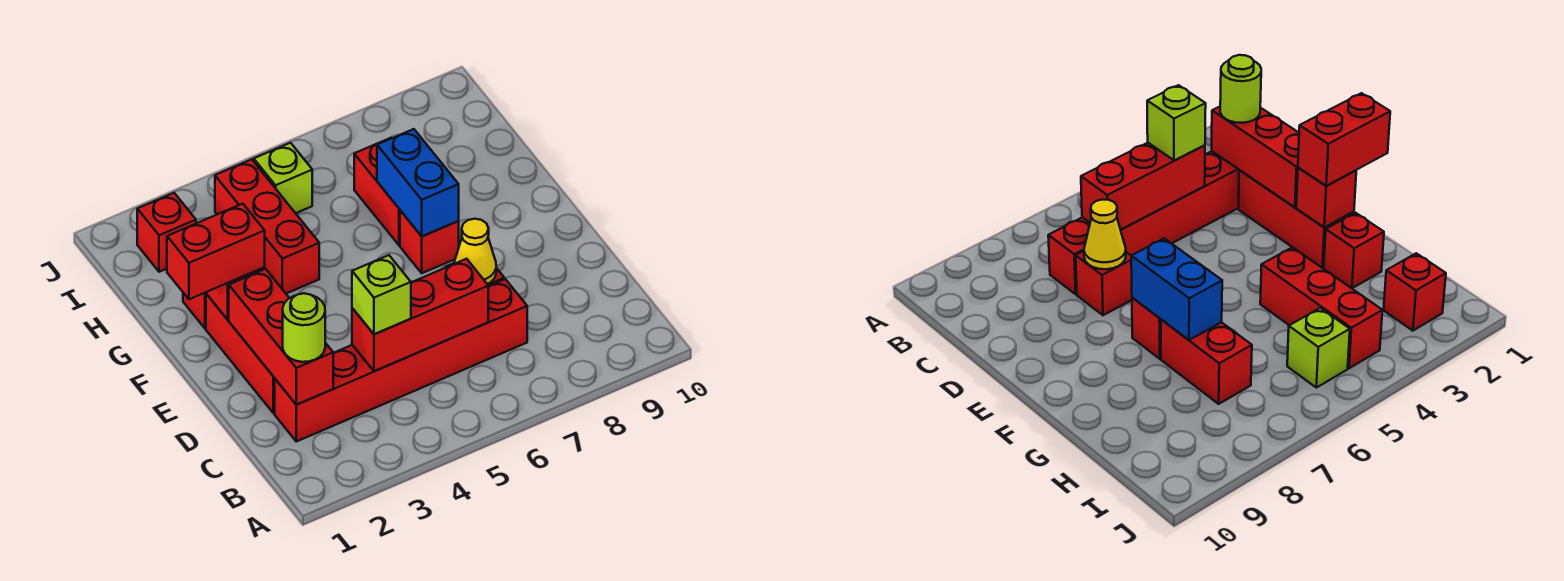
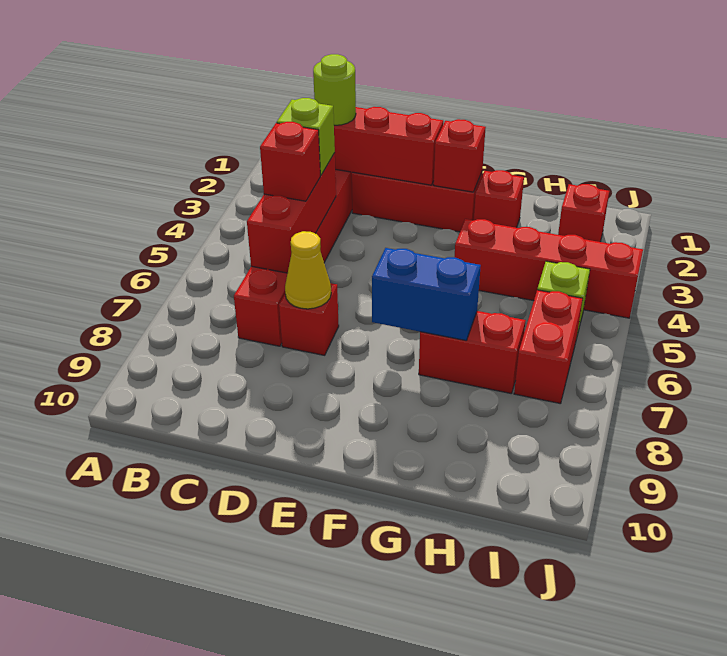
red 1x2 brick [167,204,265,299] -> red 1x2 brick moved to [514,290,583,404]
red 1x1 brick [400,210,459,273] -> red 1x1 brick moved to [260,122,320,201]
red 1x3 brick [215,159,319,294] -> red 1x4 brick [454,219,643,318]

